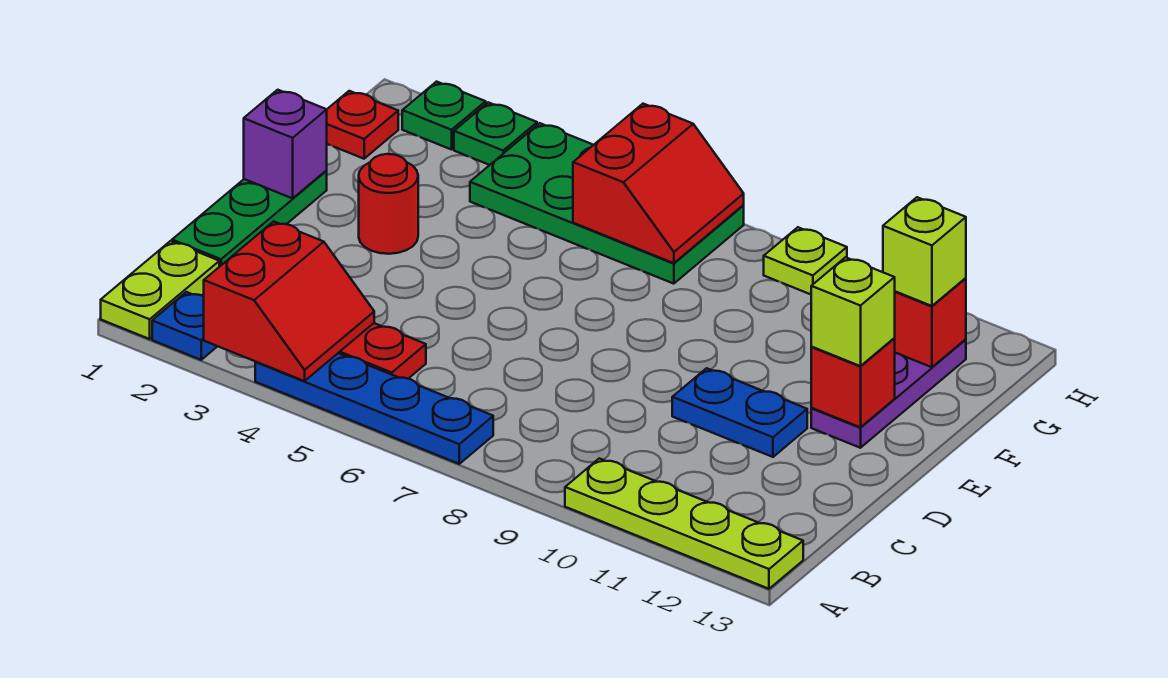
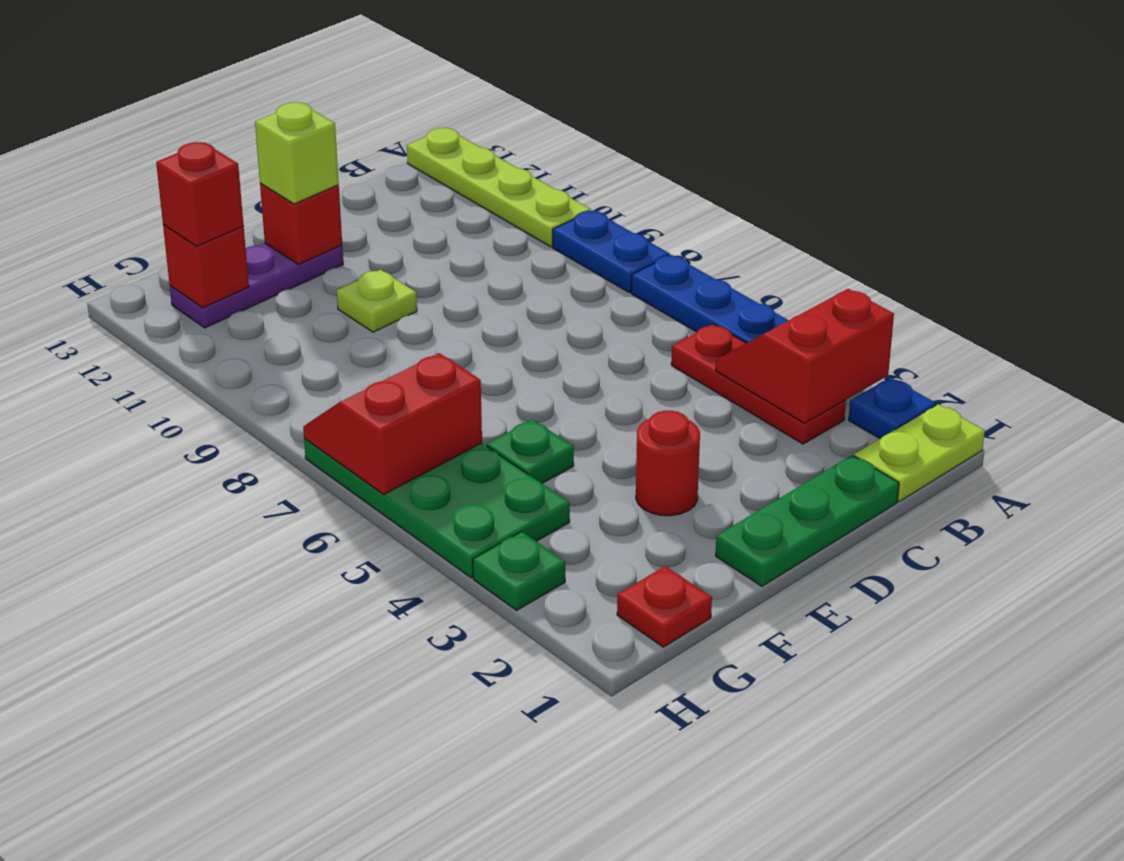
blue 1x2 plate [672,368,807,457] -> blue 1x2 plate moved to [553,210,670,293]
purple 1x1 brick [244,90,327,198] -> none
lime 1x1 brick [883,197,966,306] -> red 1x1 brick [156,142,244,246]
green 1x1 plate [402,82,486,150] -> green 1x1 plate moved to [487,420,574,483]
lime 1x1 plate [764,227,847,294] -> lime 1x1 plate moved to [337,270,417,332]

